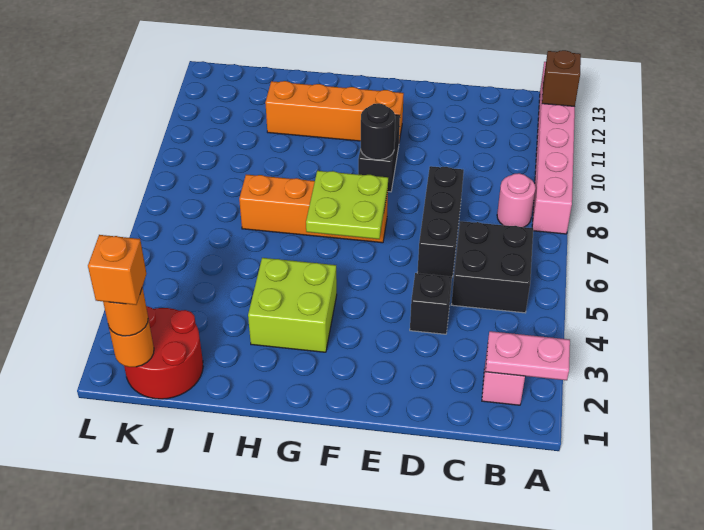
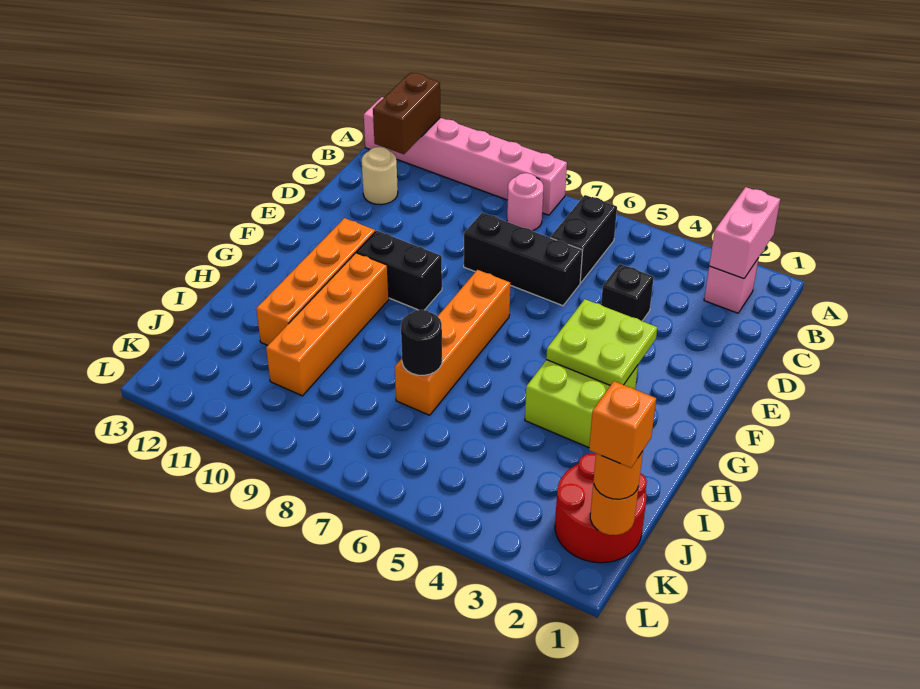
pink 1x2 plate [486,331,570,380] -> pink 1x2 brick [709,187,780,279]
brown 1x1 brick [542,50,581,106] -> brown 1x2 brick [373,72,440,154]
black 2x2 brick [451,221,533,313] -> black 1x2 brick [550,195,617,283]
none -> tan 1x1 round brick [362,147,398,205]
lime 2x2 plate [306,171,388,239] -> lime 2x2 plate moved to [546,299,657,385]
black 1x1 round brick [361,103,395,160] -> black 1x1 round brick moved to [401,310,442,375]
none -> orange 1x4 brick [266,253,389,396]

